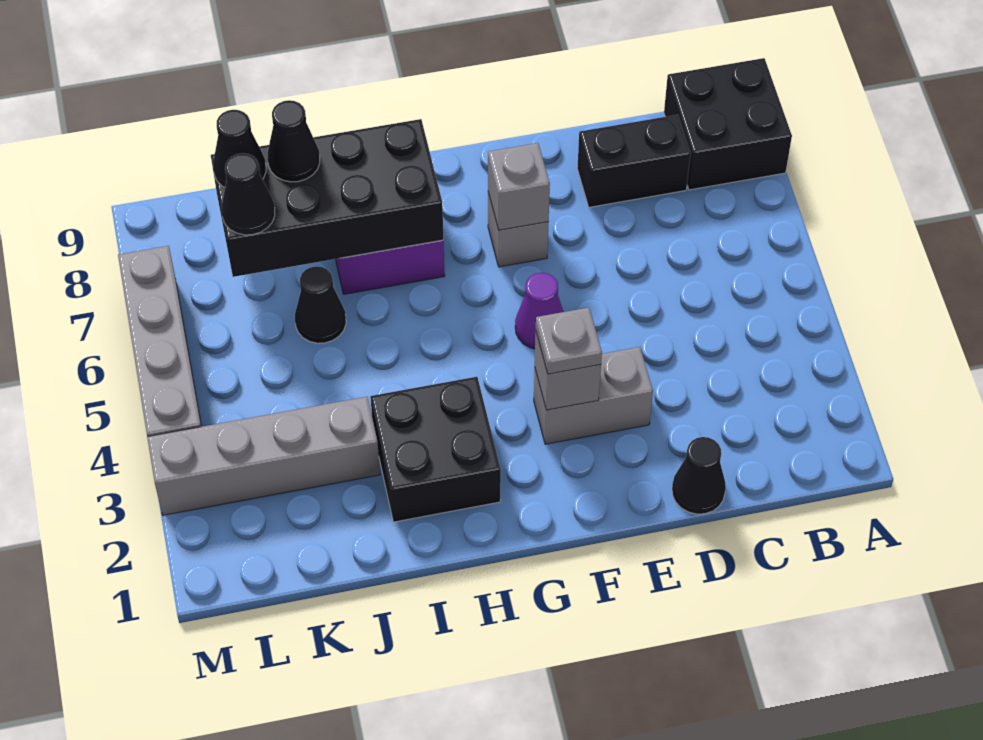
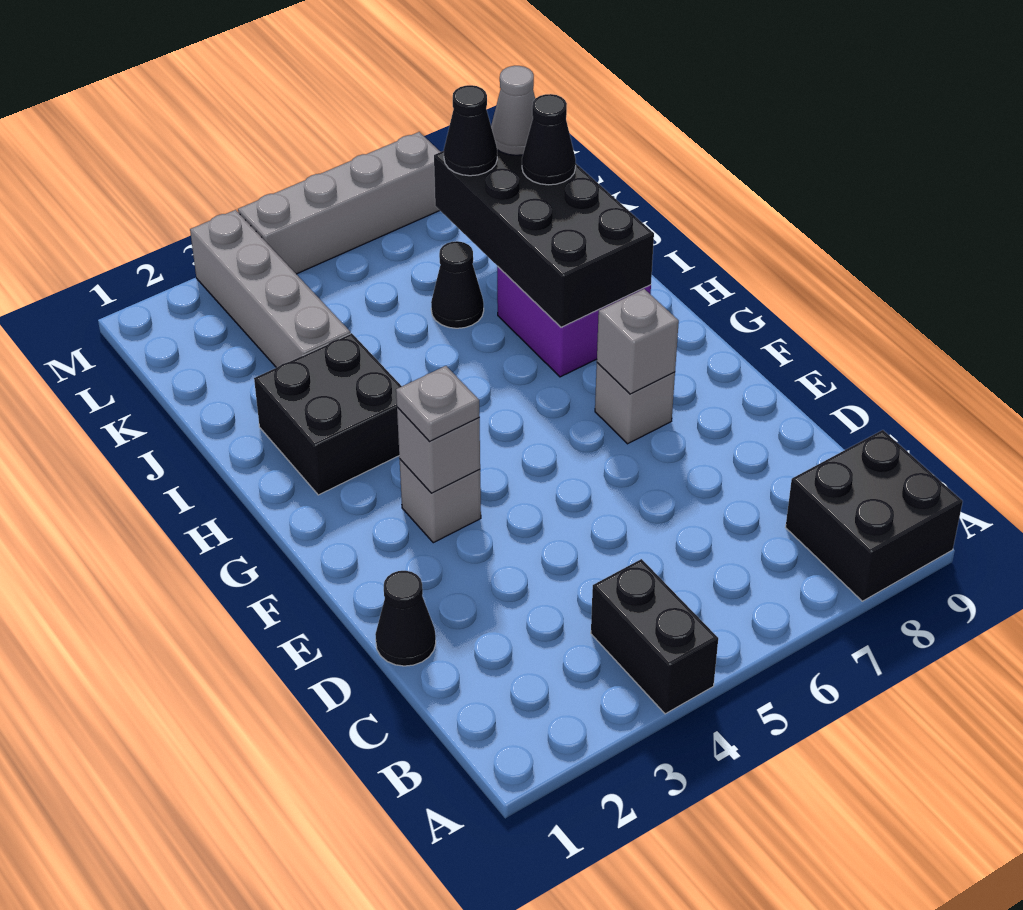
black 1x2 brick [577,115,691,207] -> black 1x2 brick moved to [591,559,718,714]
grey 1x2 brick [534,347,653,444] -> grey 1x1 brick [400,459,481,543]
purple 1x1 cone [515,273,563,349] -> none
black 1x1 cone [213,110,266,187] -> grey 1x1 cone [491,66,535,155]

